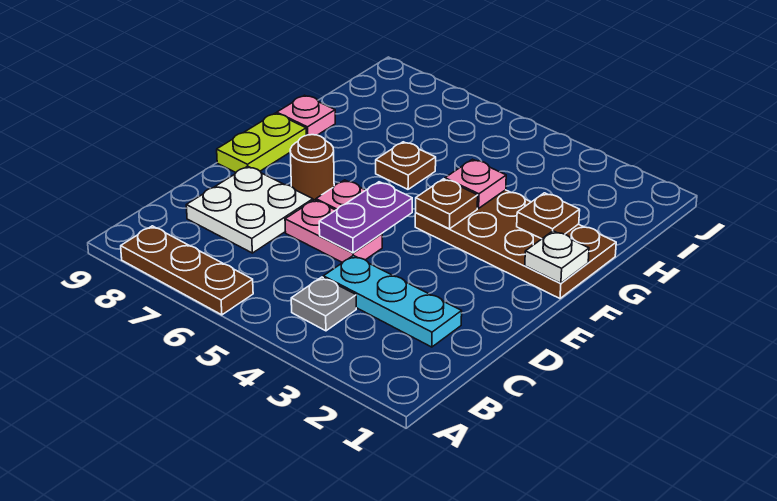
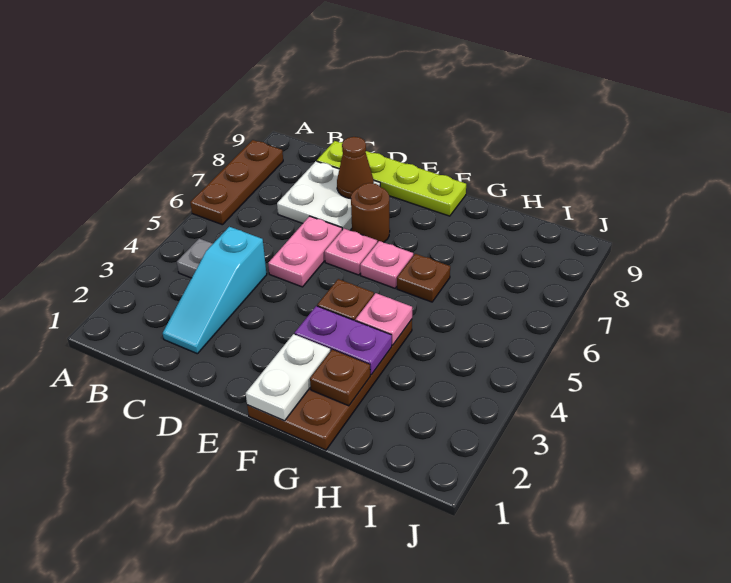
cyan 1x3 plate [323,255,462,347] -> cyan 1x3 slope [163,227,267,354]
purple 1x2 plate [319,182,412,253] -> purple 1x2 plate moved to [295,306,392,375]
none -> brown 1x1 cone [337,137,374,199]
lime 1x2 plate [217,113,306,172] -> lime 1x4 plate [317,141,466,216]
white 1x1 plate [525,231,589,283] -> white 1x2 plate [246,334,330,421]
pink 1x1 plate [277,95,335,135] -> pink 1x1 plate moved to [360,241,413,288]

